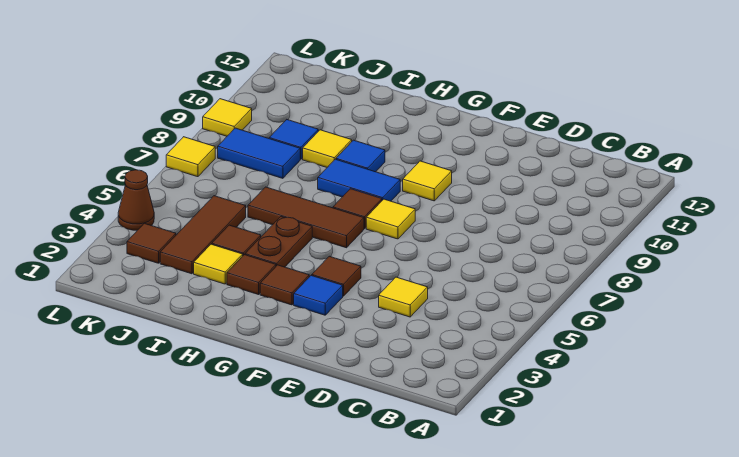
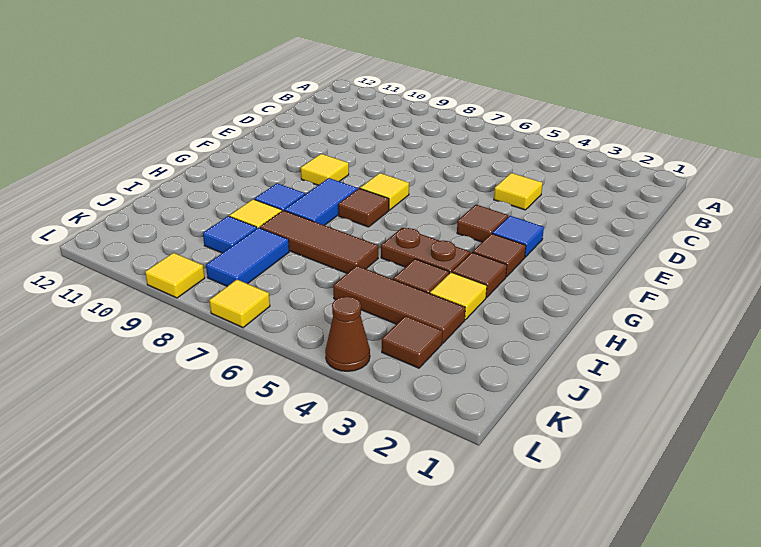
brown 1x3 tile [248,187,364,248] -> brown 1x3 tile turned to [260,210,378,273]

